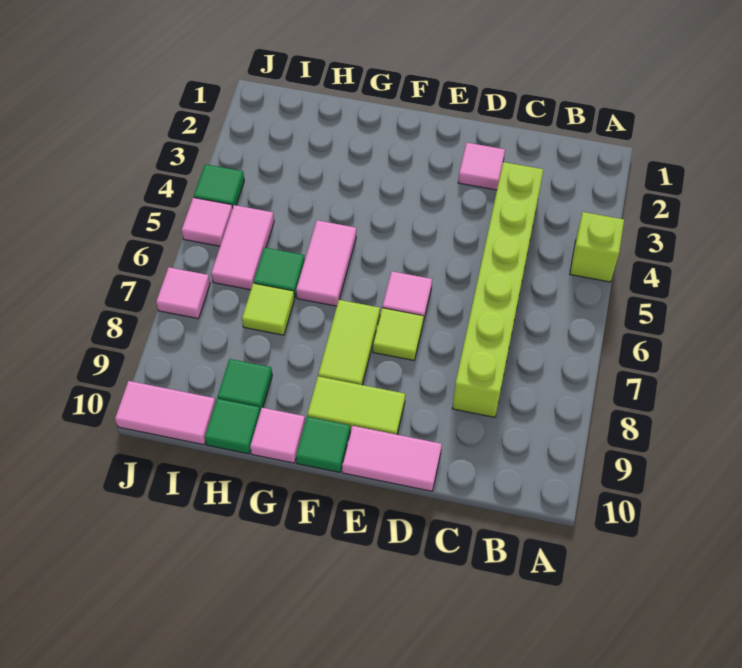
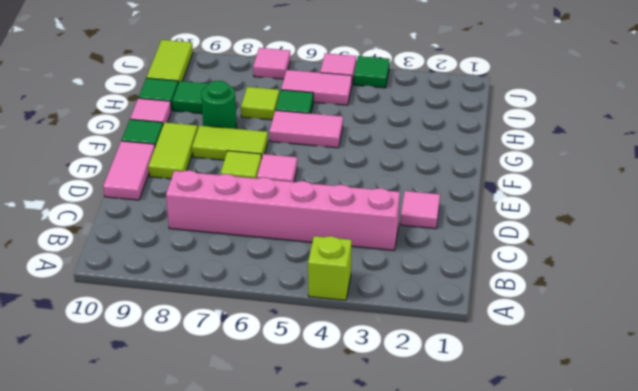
lime 1x6 brick [452,162,544,417] -> pink 1x6 brick [166,170,400,250]
none -> green 1x1 round brick [201,81,237,129]
pink 1x2 tile [115,381,216,445] -> lime 1x2 tile [147,40,193,84]

